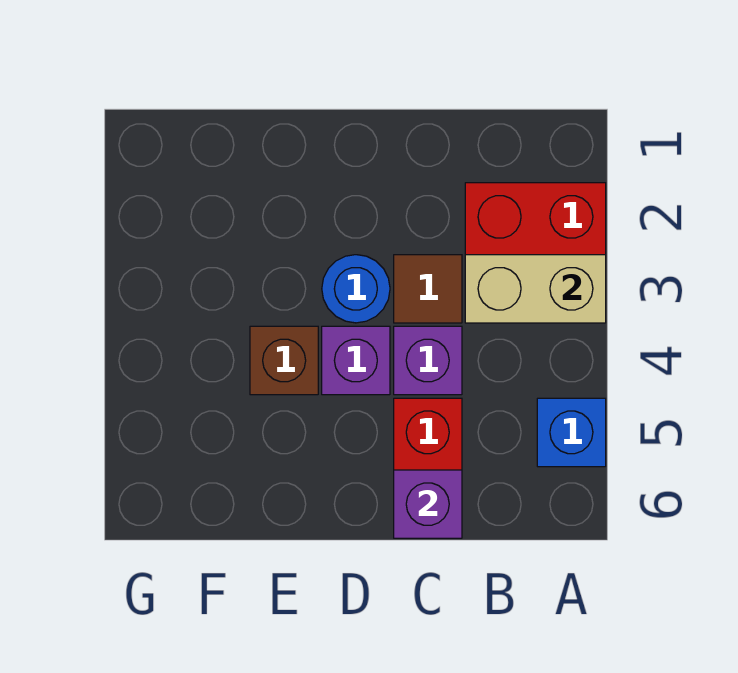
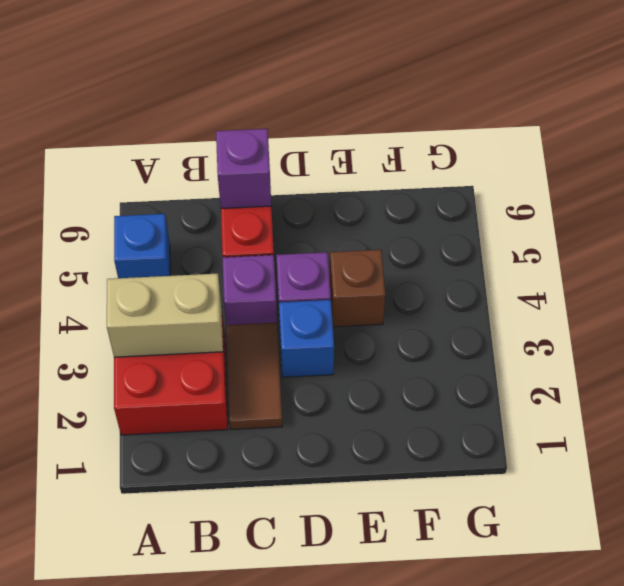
brown 1x1 tile [394,255,462,323] -> brown 1x2 tile [226,323,282,429]
blue 1x1 round brick [322,255,390,323] -> blue 1x1 brick [279,300,334,377]

